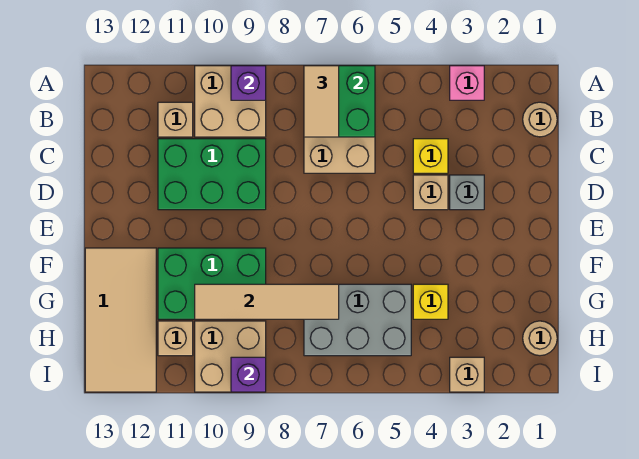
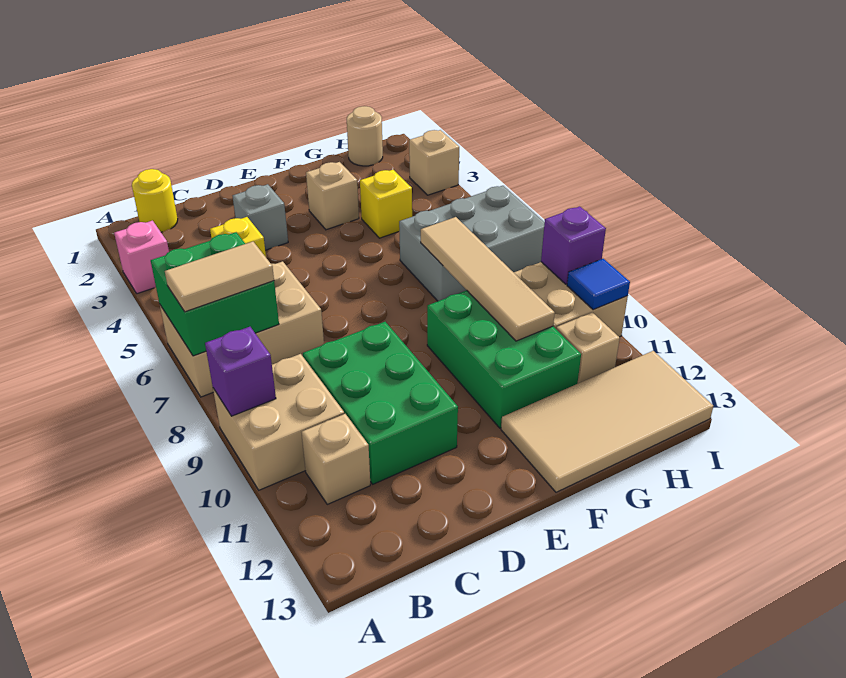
tan 1x1 round brick [523,102,557,137] -> yellow 1x1 round brick [132,169,178,232]
tan 1x1 brick [413,175,448,210] -> tan 1x1 brick moved to [306,162,359,230]
grey 2x3 brick [304,284,411,356] -> grey 2x3 brick turned to [399,186,545,301]
none -> blue 1x1 tile [567,259,630,310]

